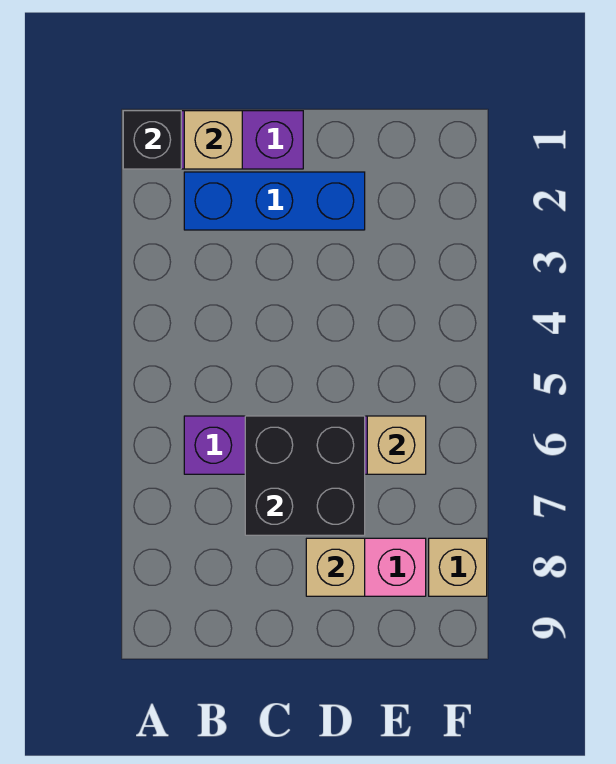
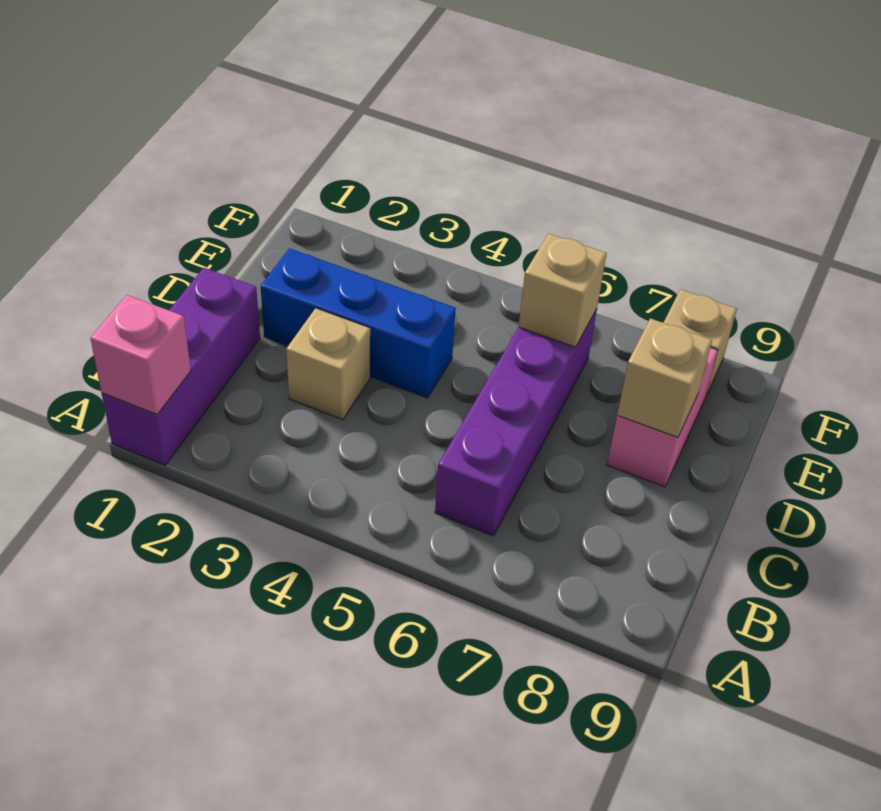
black 1x1 brick [123,111,181,169] -> pink 1x1 brick [90,295,191,414]
tan 1x1 brick [184,111,242,169] -> tan 1x1 brick moved to [286,308,370,420]
blue 1x3 brick [184,172,365,230] -> blue 1x3 brick turned to [261,248,456,398]
black 2x2 brick [245,416,365,535] -> none

